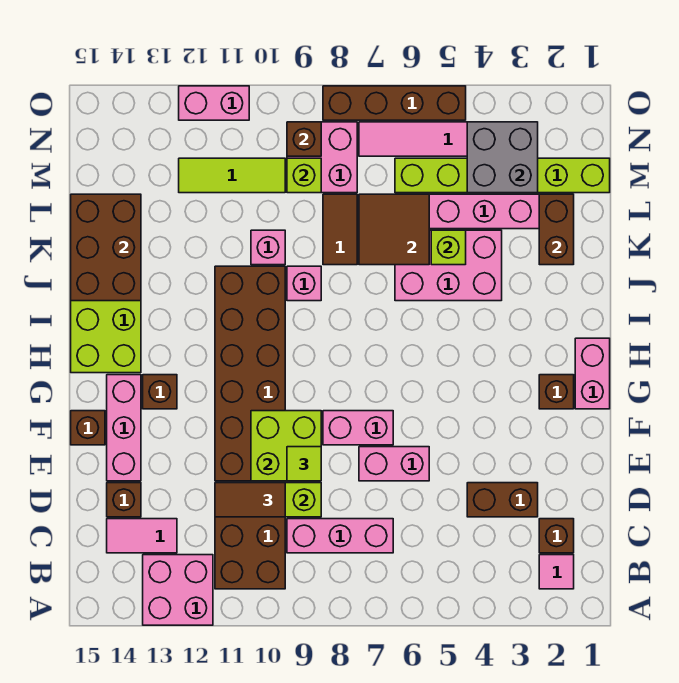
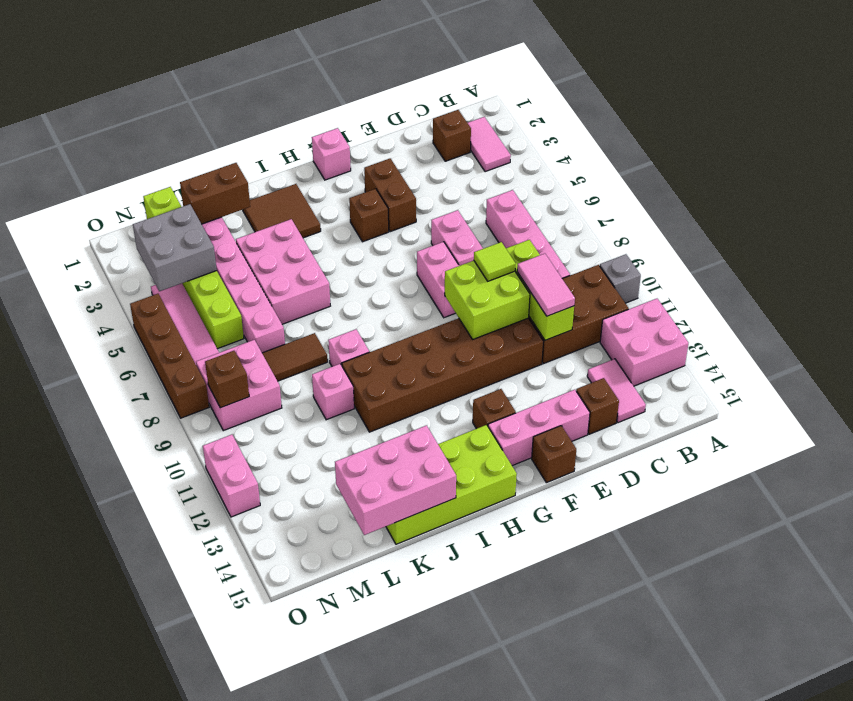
none -> grey 1x1 brick [600,254,641,303]
pink 1x1 tile [539,555,574,589] -> pink 1x2 tile [468,117,511,172]
pink 1x3 brick [287,519,393,553] -> pink 1x4 brick [486,190,570,278]
brown 1x2 brick [467,483,538,517] -> brown 1x2 brick moved to [364,159,416,232]
brown 1x2 tile [215,483,285,517] -> pink 1x2 tile [517,254,575,316]
pink 1x2 brick [575,338,610,409] -> pink 1x1 brick [312,128,351,180]
brown 1x1 brick [539,375,574,409] -> brown 1x1 brick moved to [349,189,389,242]
brown 2x3 brick [71,194,141,301] -> pink 2x3 brick [335,425,456,535]
lime 1x1 brick [431,230,466,265] -> none
brown 2x2 tile [359,194,429,265] -> brown 2x2 tile moved to [243,184,321,238]
lime 1x1 brick [287,158,321,193] -> none
lime 1x3 tile [179,158,285,193] -> none

